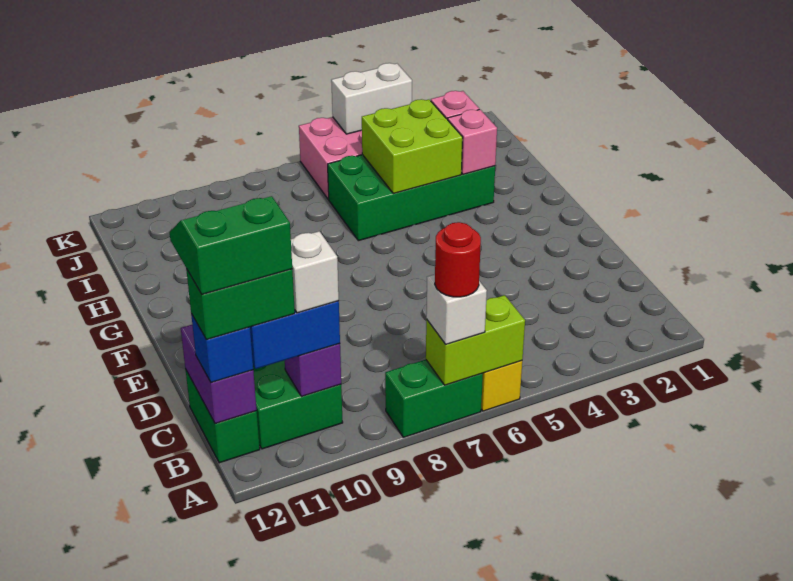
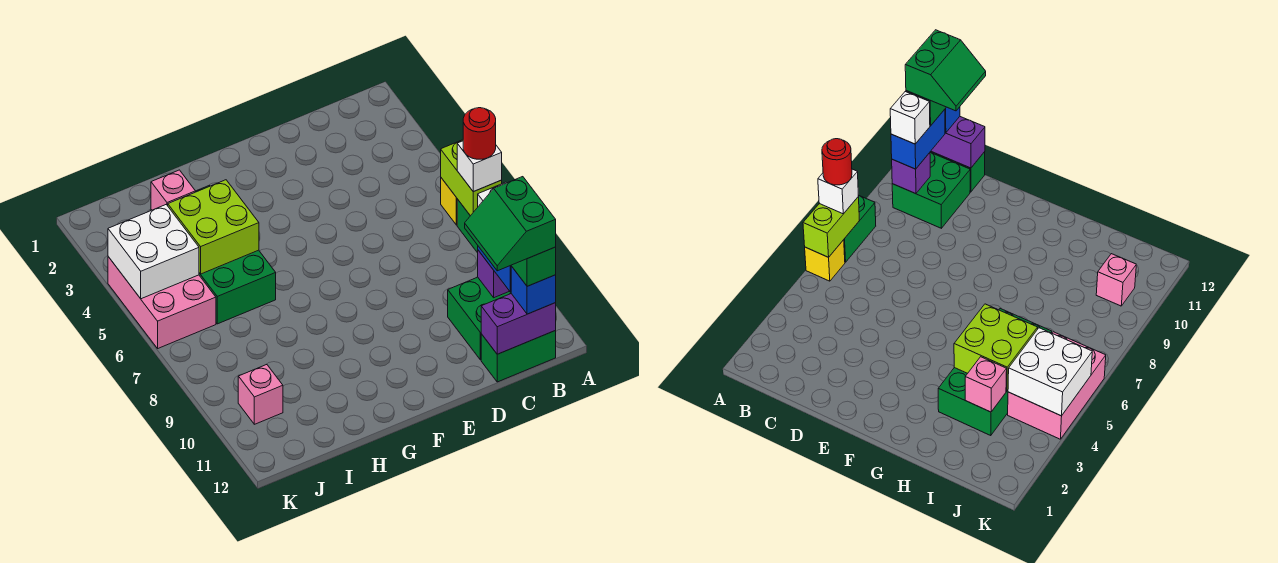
pink 1x1 brick [448,109,497,174] -> pink 1x1 brick moved to [238,364,283,424]
white 1x2 brick [331,63,412,134] -> white 2x2 brick [108,205,199,299]

